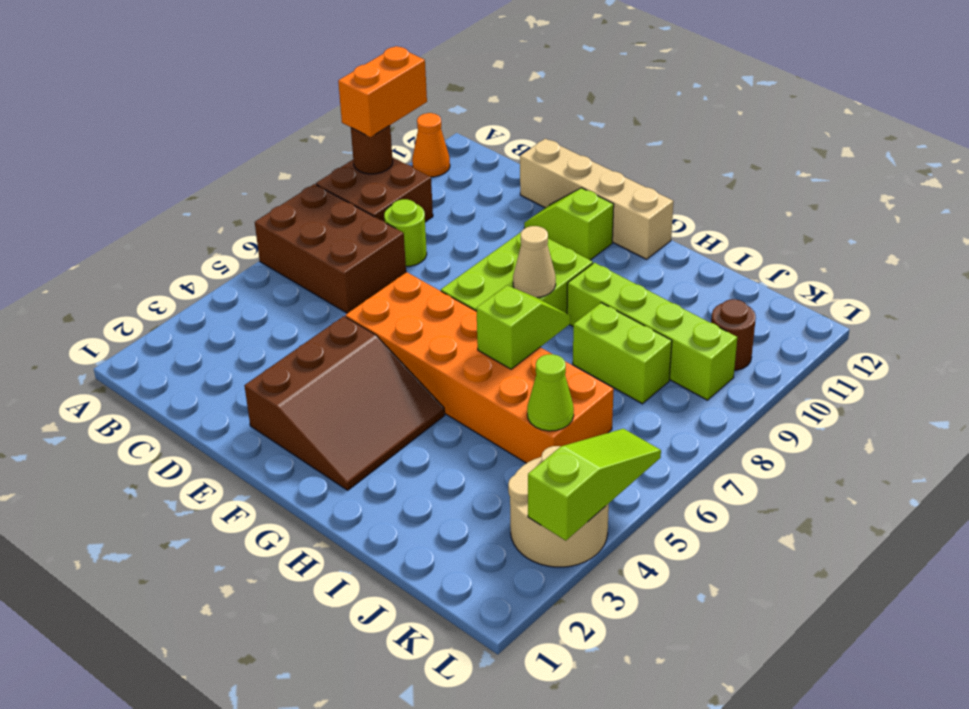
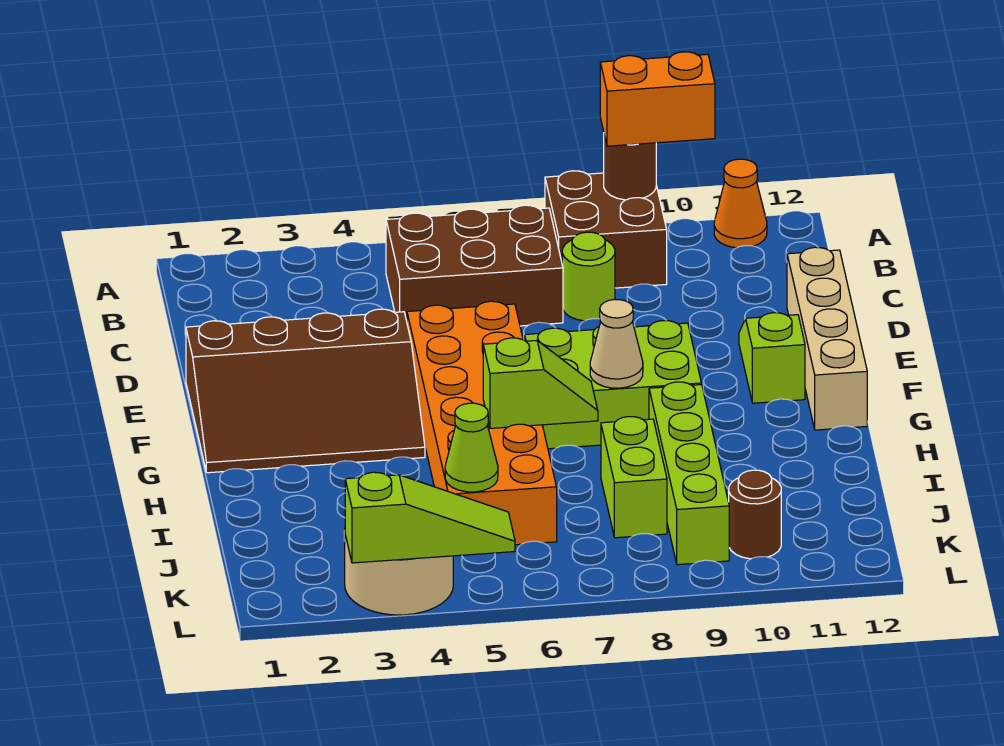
brown 2x3 brick [255,184,406,313] -> brown 2x3 brick turned to [386,205,563,326]
brown 3x3 slope [244,316,445,490] -> brown 3x4 slope [186,309,425,473]

